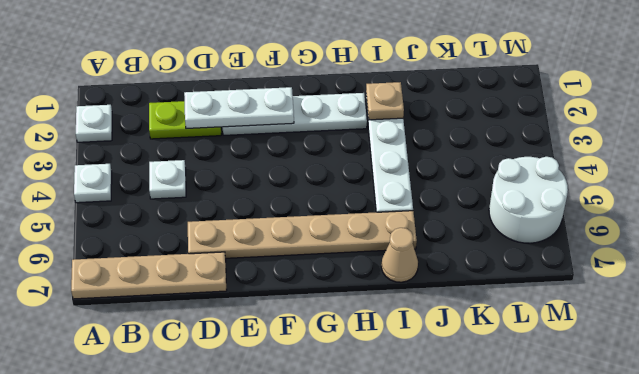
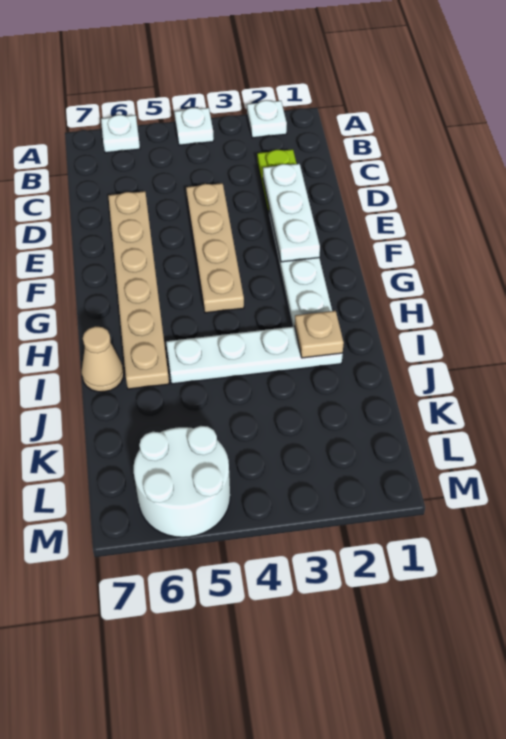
tan 1x4 plate [71,252,227,299] -> tan 1x4 plate moved to [186,183,244,313]
white 1x1 plate [149,160,186,199] -> white 1x1 plate moved to [101,115,140,153]

